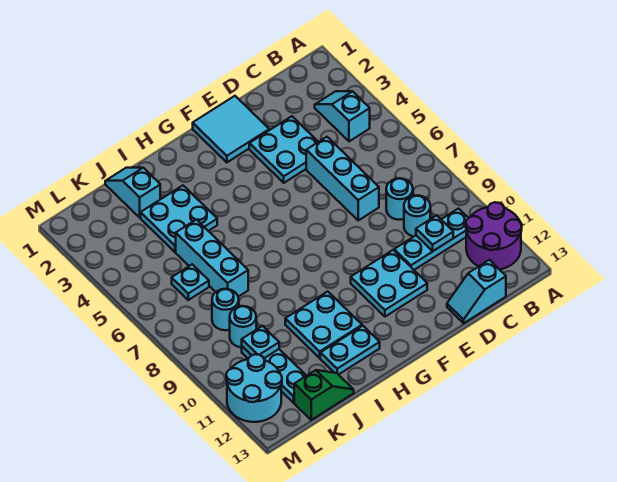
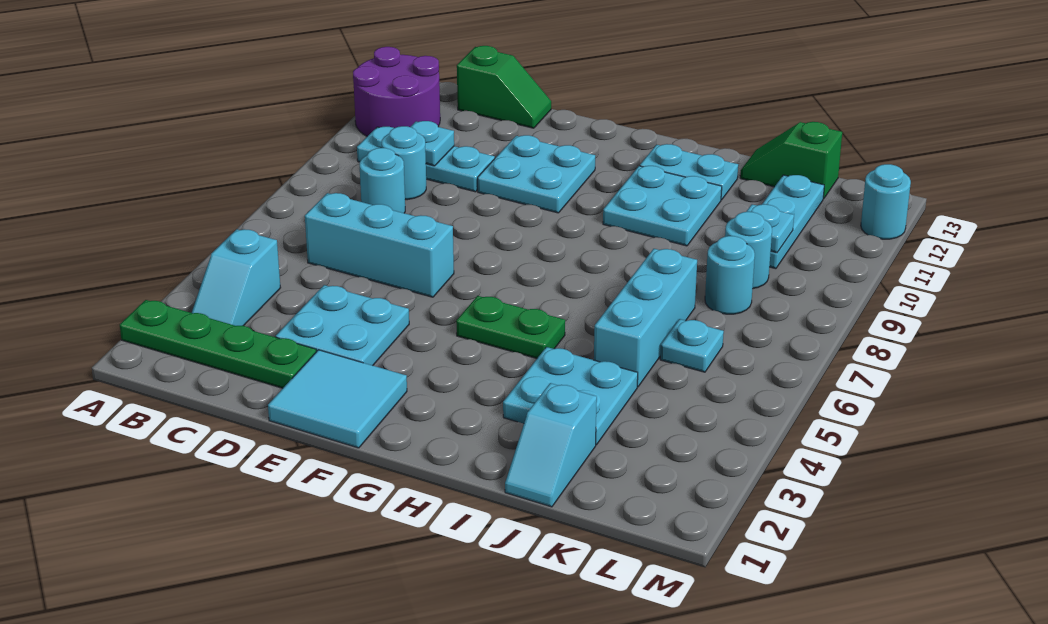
none -> green 1x4 plate [120,300,316,388]
cyan 1x2 slope [447,260,506,323] -> green 1x2 slope [457,46,551,128]
cyan 1x3 brick [306,137,379,220] -> cyan 1x3 brick turned to [305,193,454,297]
none -> green 1x2 plate [456,296,565,358]
cyan 2x2 round brick [226,354,282,422] -> cyan 1x1 round brick [861,164,911,239]

